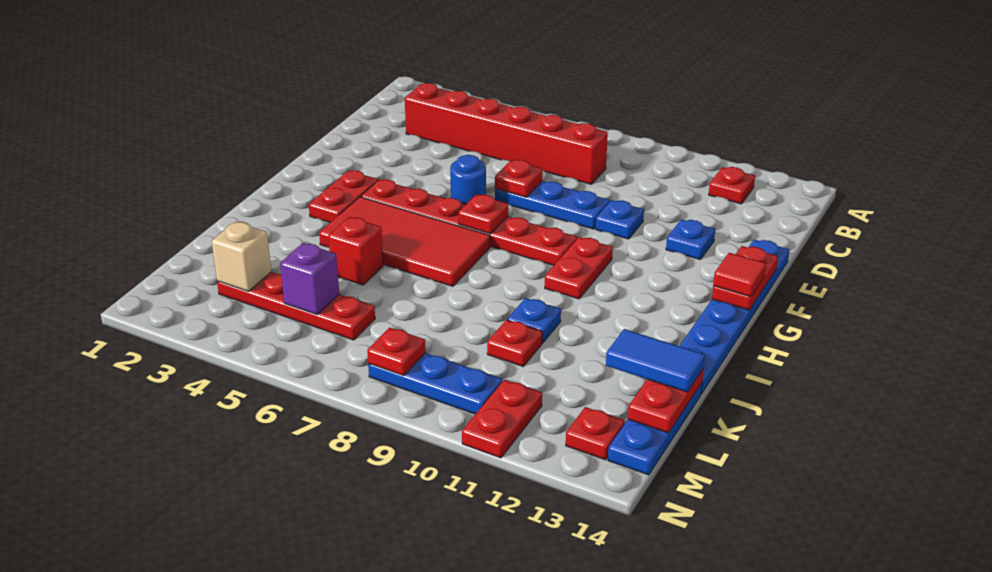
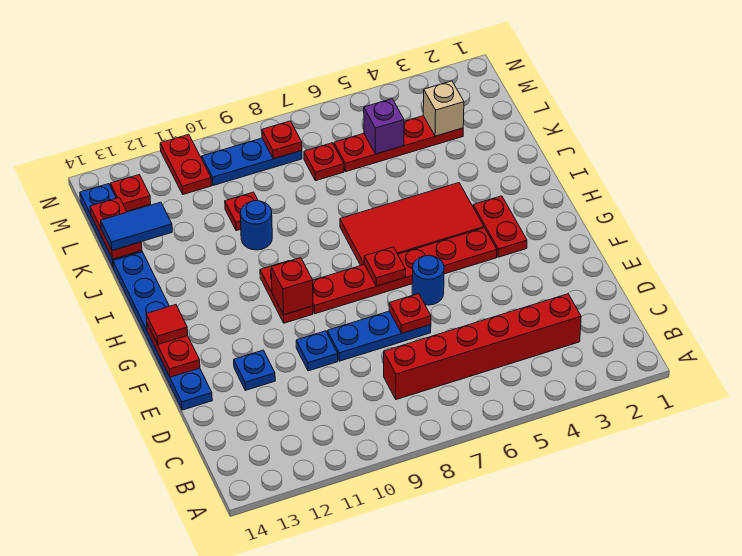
red 1x1 plate [709,167,755,204] -> red 1x1 plate moved to [304,143,344,181]
red 1x1 brick [328,217,383,285] -> red 1x1 brick moved to [271,258,313,315]
blue 1x1 plate [507,298,561,343] -> blue 1x1 round brick [240,201,272,250]

